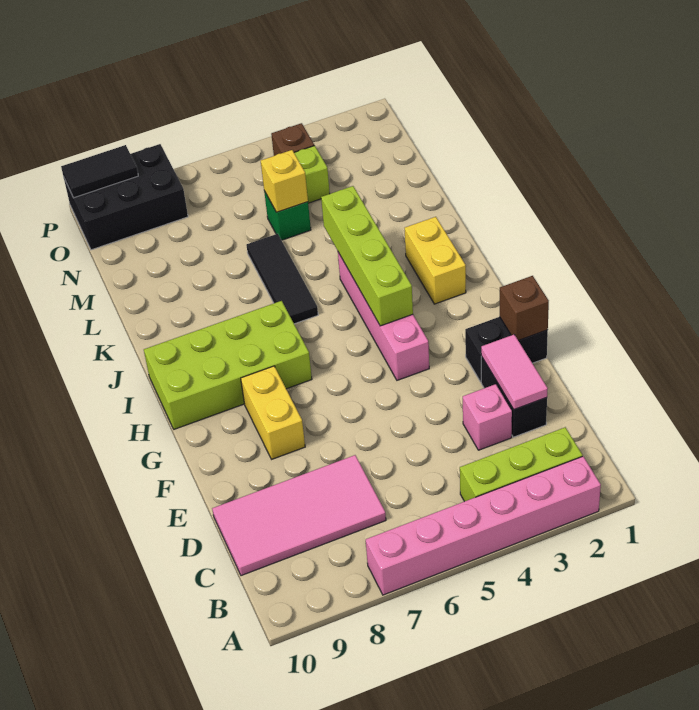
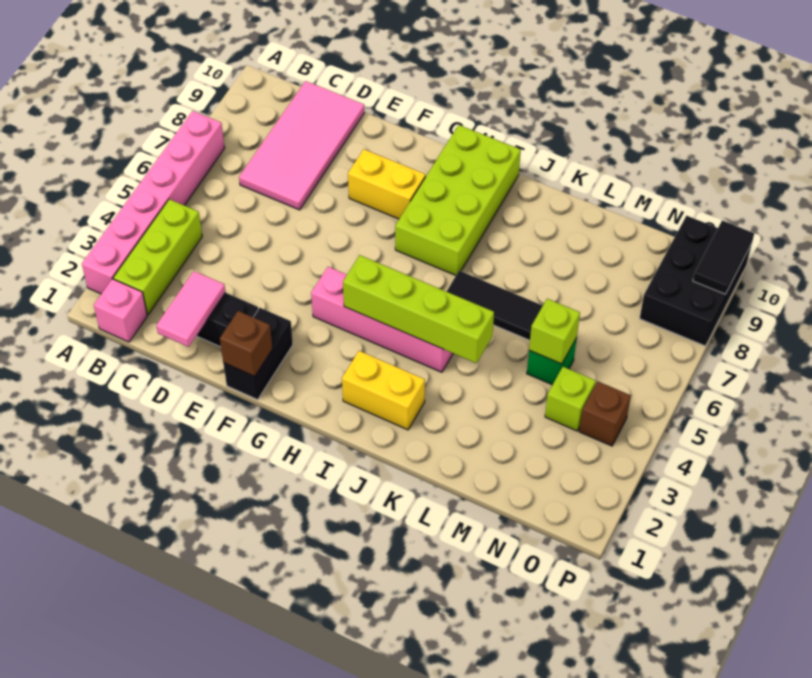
pink 1x2 tile [481,335,548,409] -> pink 1x2 tile turned to [156,271,226,347]
pink 1x1 brick [463,384,512,450] -> pink 1x1 brick moved to [94,279,147,342]
yellow 1x1 brick [261,150,308,212] -> lime 1x1 brick [529,299,580,364]

